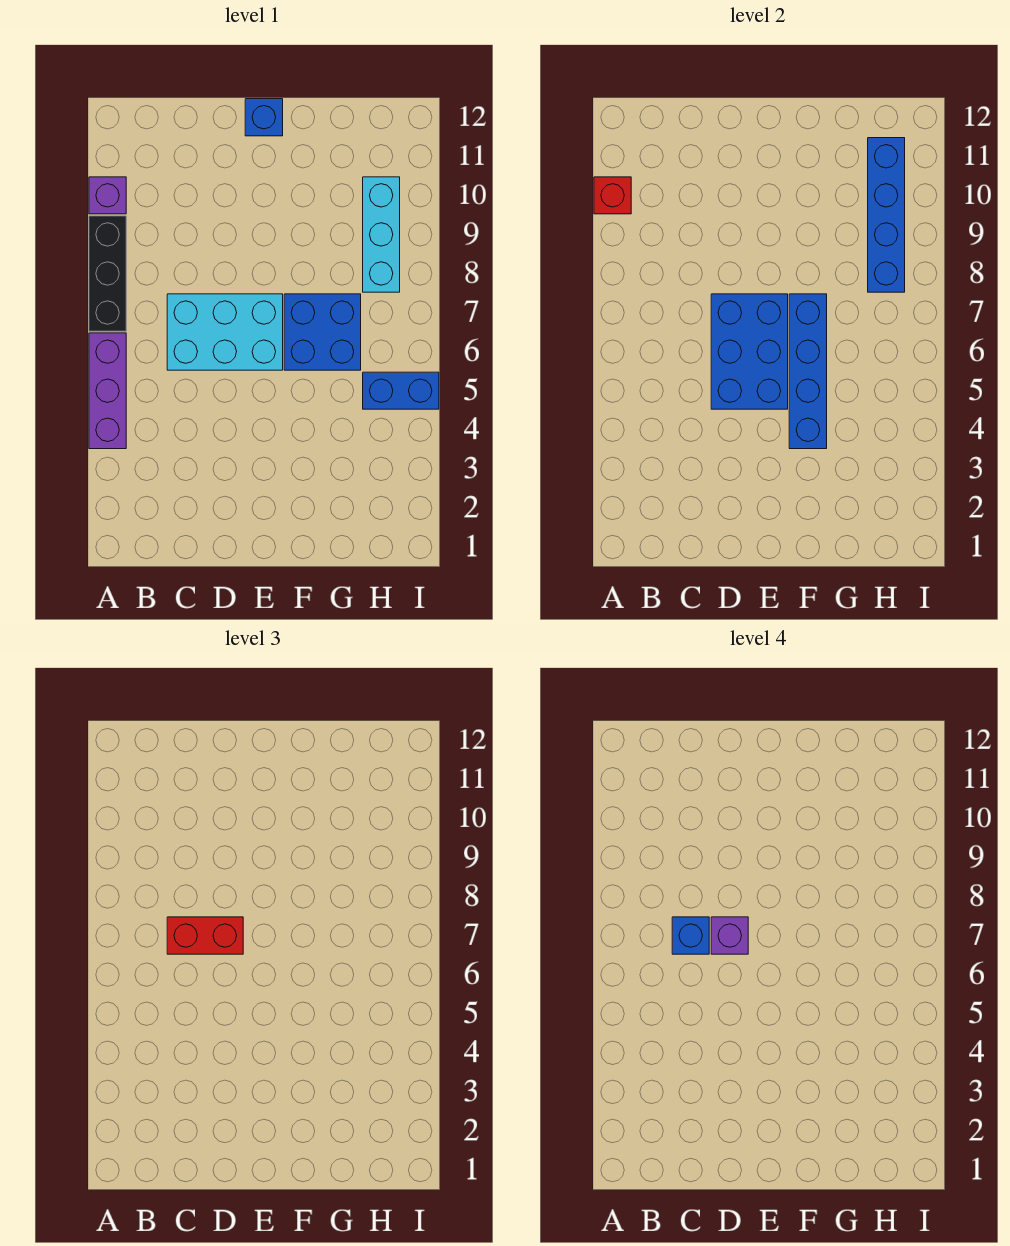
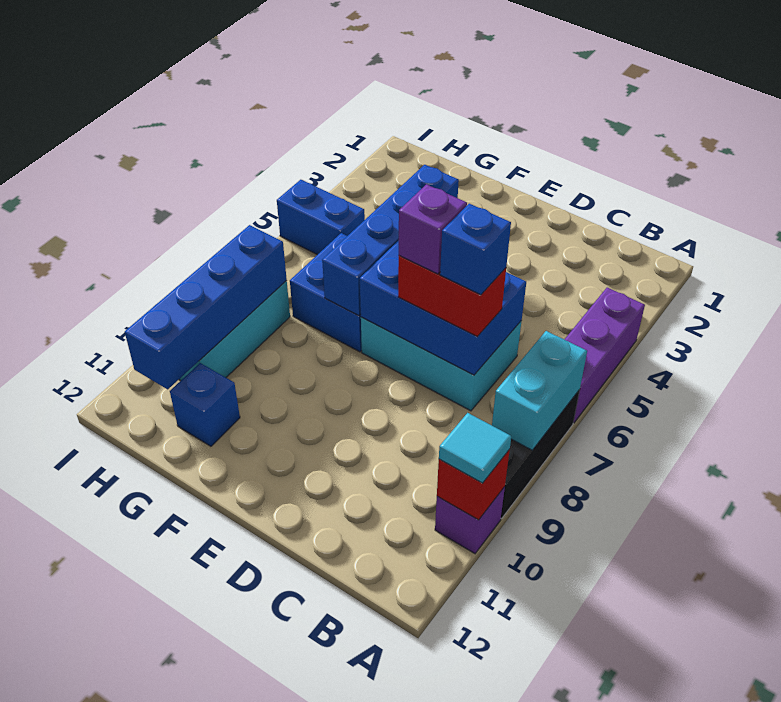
none -> cyan 1x2 brick [492,331,587,450]
none -> cyan 1x1 tile [439,413,511,483]
blue 2x3 brick [711,294,788,409] -> blue 2x3 brick turned to [360,240,526,375]
blue 1x1 brick [245,99,283,136] -> blue 1x1 brick moved to [170,363,240,446]

